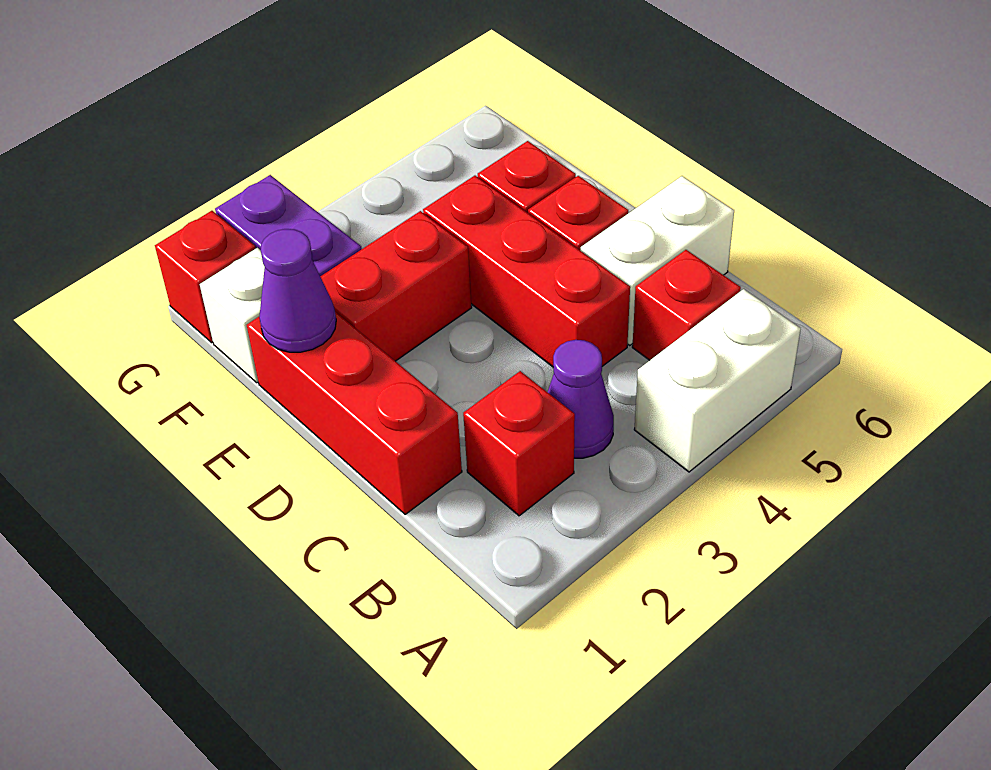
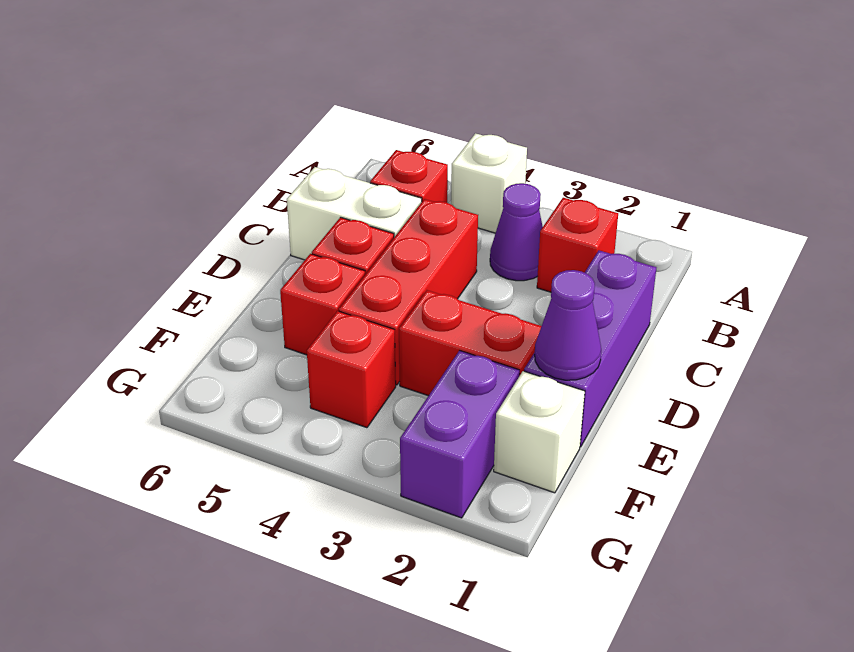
white 1x2 brick [634,289,801,472] -> white 1x1 brick [451,133,527,233]
red 1x3 brick [247,312,462,515] -> purple 1x3 brick [524,250,656,447]
red 1x1 brick [155,211,256,343] -> red 1x1 brick moved to [307,311,396,428]

